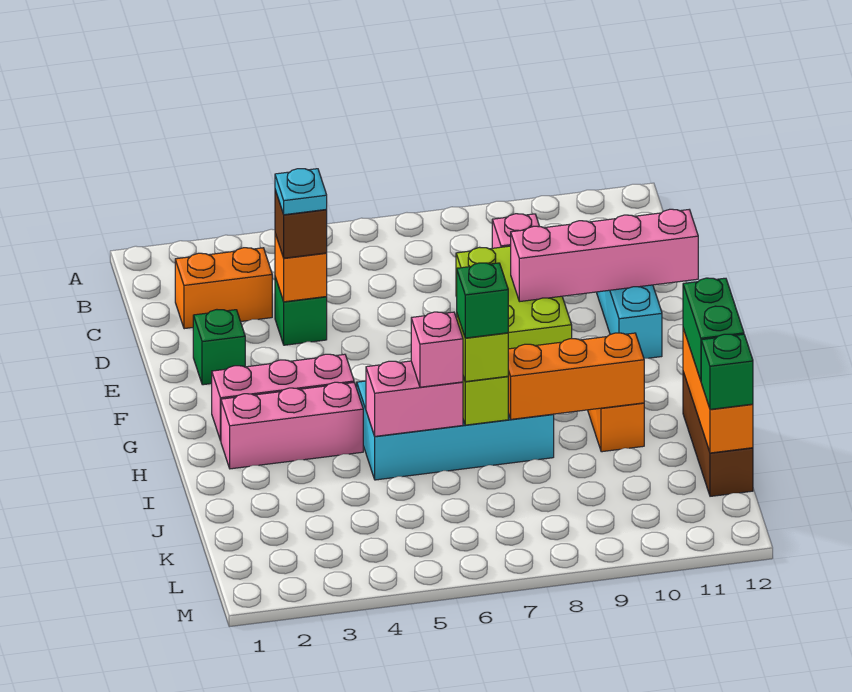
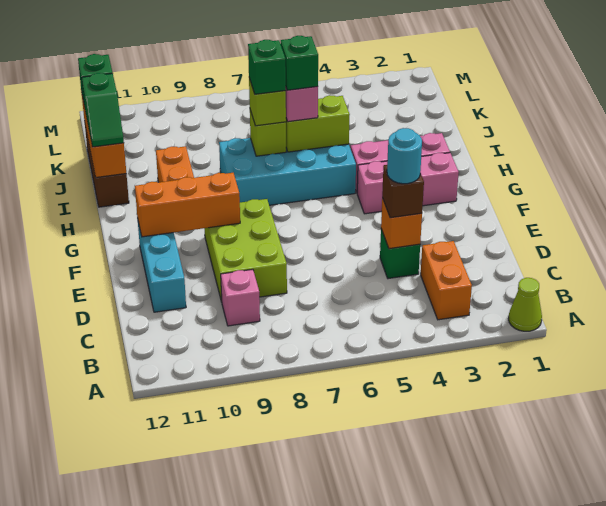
none -> lime 1x1 cone [508,278,542,331]
orange 1x2 brick [175,248,272,329] -> orange 1x2 brick turned to [421,241,472,320]
cyan 1x1 plate [275,169,327,215] -> cyan 1x1 round brick [387,128,422,184]
green 1x1 brick [193,310,245,385] -> green 1x1 brick moved to [281,36,318,90]
pink 1x4 brick [511,209,698,302] -> none
pink 1x2 brick [366,361,463,436] -> lime 1x2 brick [286,95,350,152]
orange 1x3 brick [508,333,644,419] -> orange 1x3 brick moved to [135,173,240,237]
green 1x2 brick [683,278,744,381] -> green 1x2 slope [82,73,124,147]

